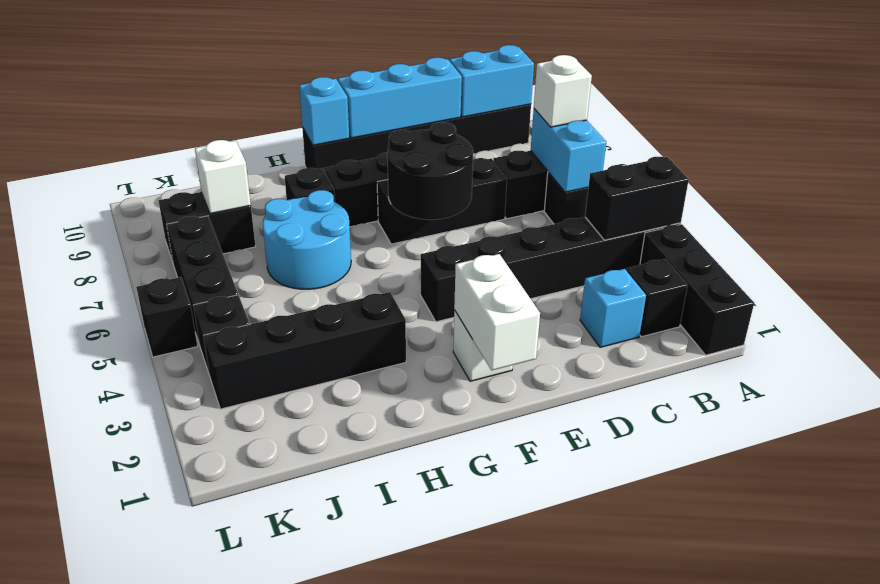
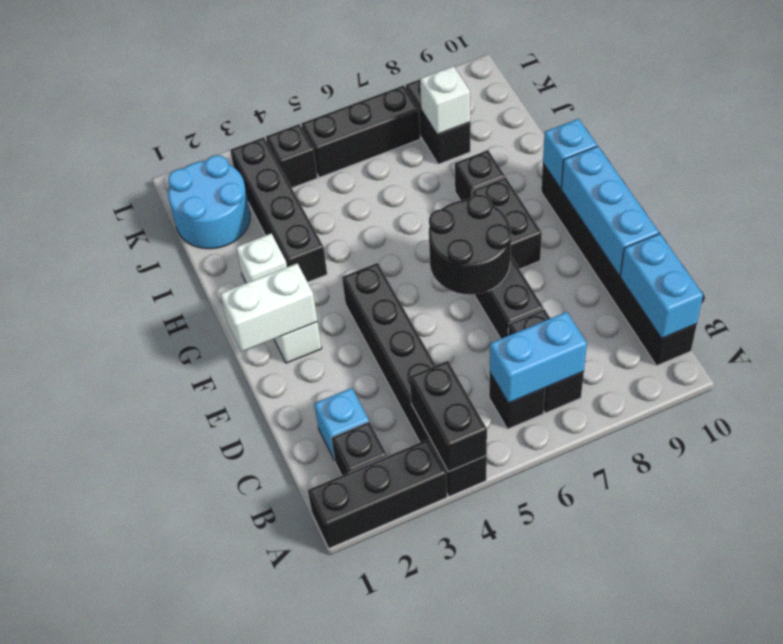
white 1x1 brick [534,55,592,127] -> white 1x1 brick moved to [236,234,287,283]
cyan 2x2 round brick [263,190,351,289] -> cyan 2x2 round brick moved to [168,155,250,249]
black 1x1 brick [136,277,197,357] -> none

